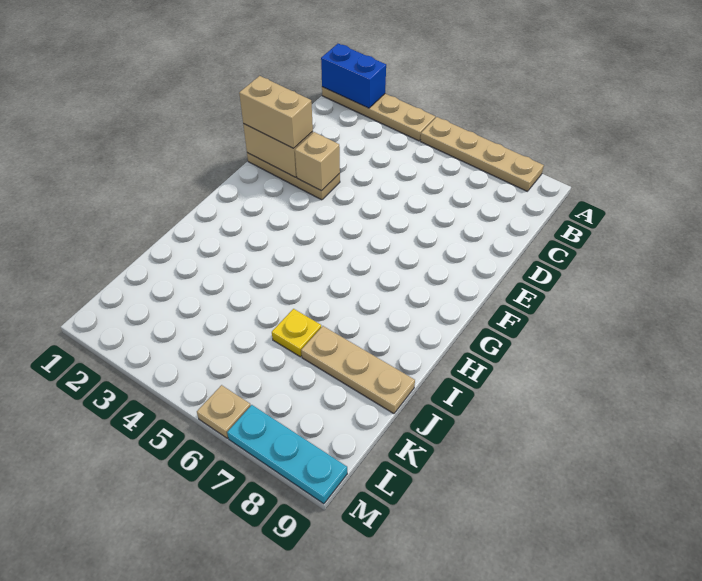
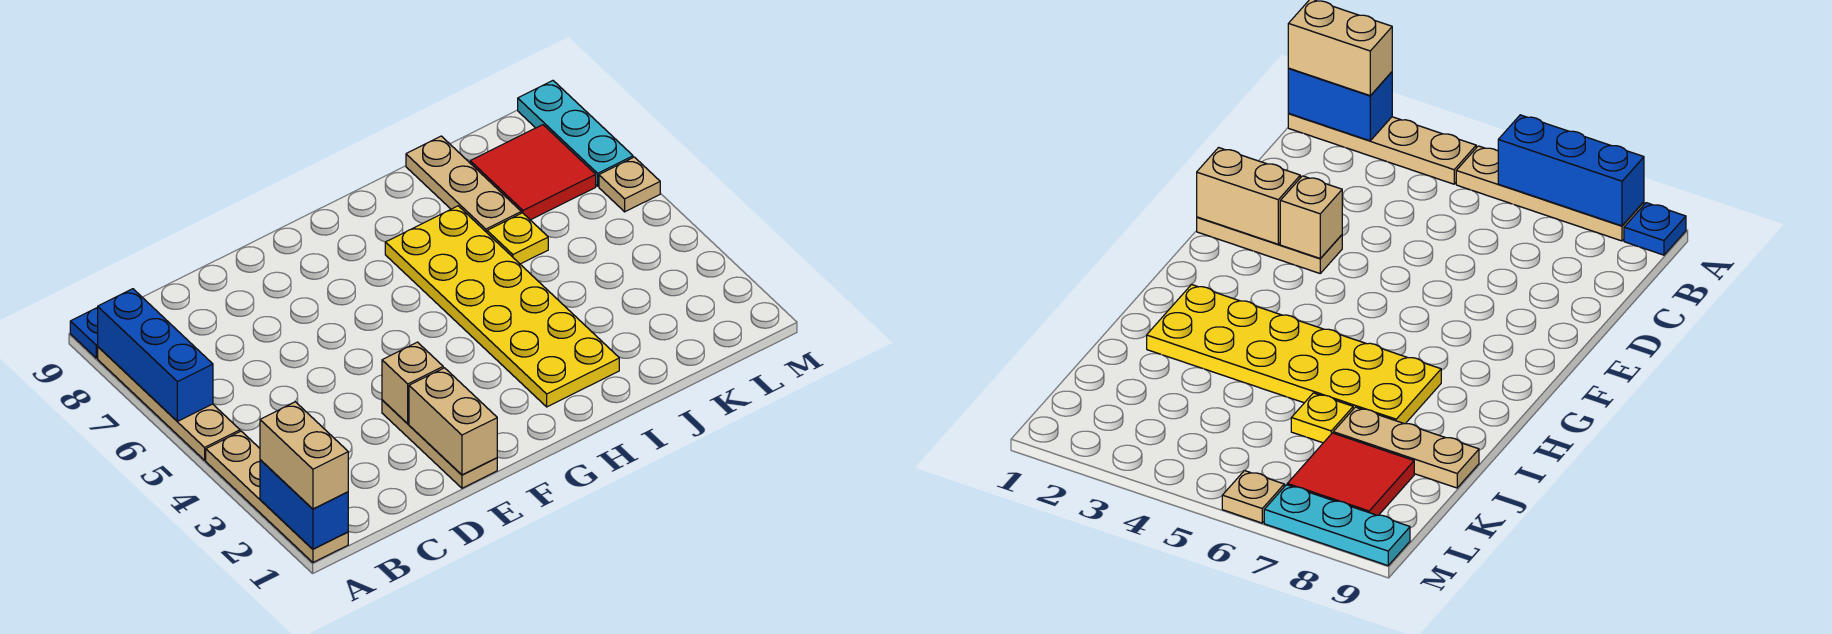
none -> blue 1x3 brick [98,289,213,421]
none -> blue 1x1 plate [70,307,98,358]
tan 1x2 brick [239,76,313,148] -> tan 1x2 brick moved to [260,402,348,509]
none -> yellow 2x6 plate [385,206,619,407]
none -> red 2x2 tile [470,125,596,220]

